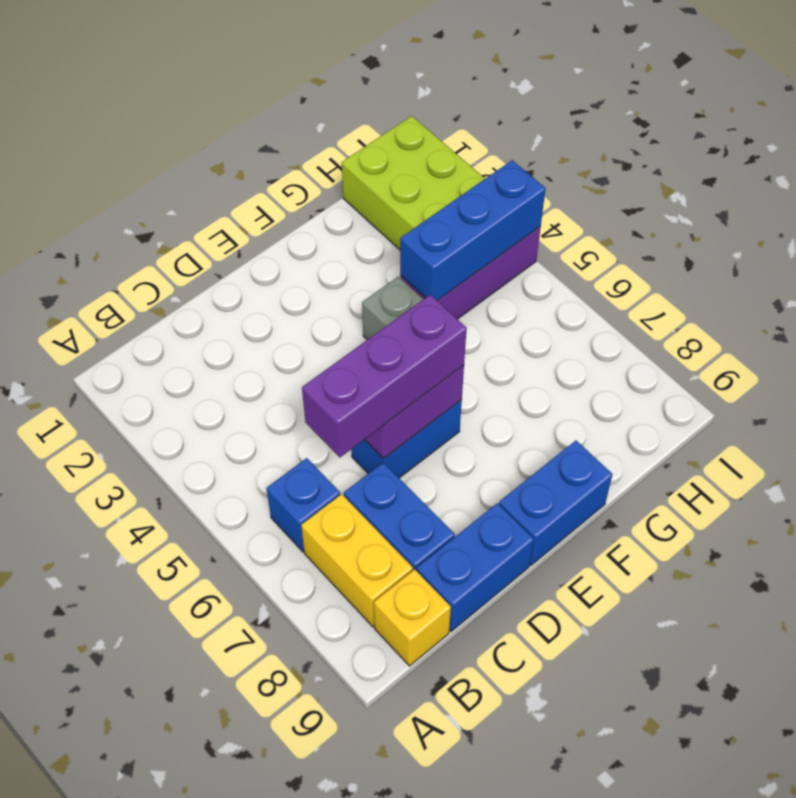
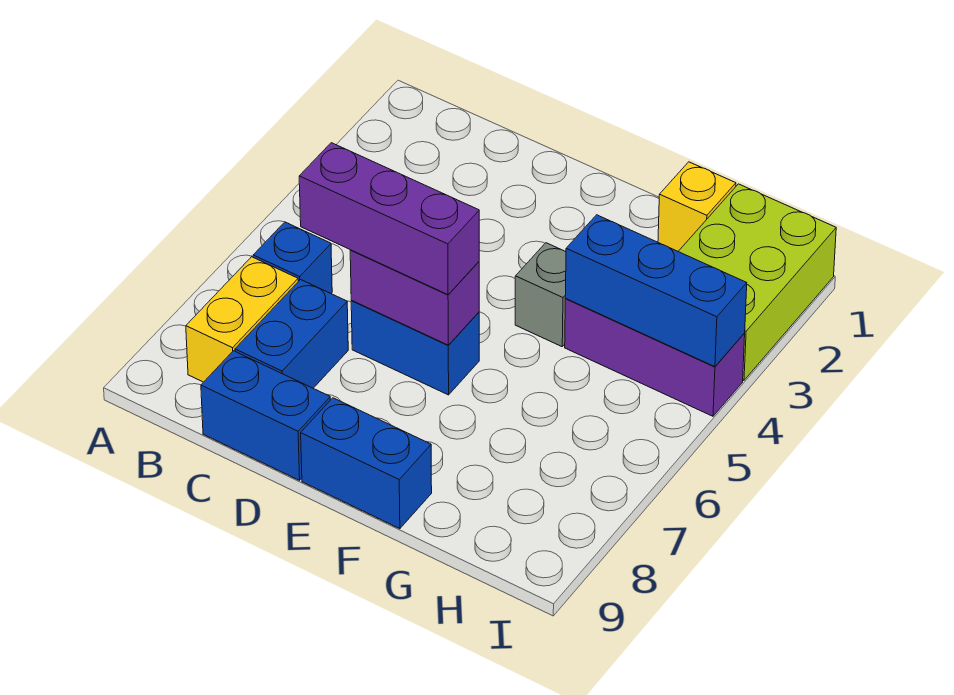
yellow 1x1 brick [374,569,451,666] -> yellow 1x1 brick moved to [658,162,736,251]

